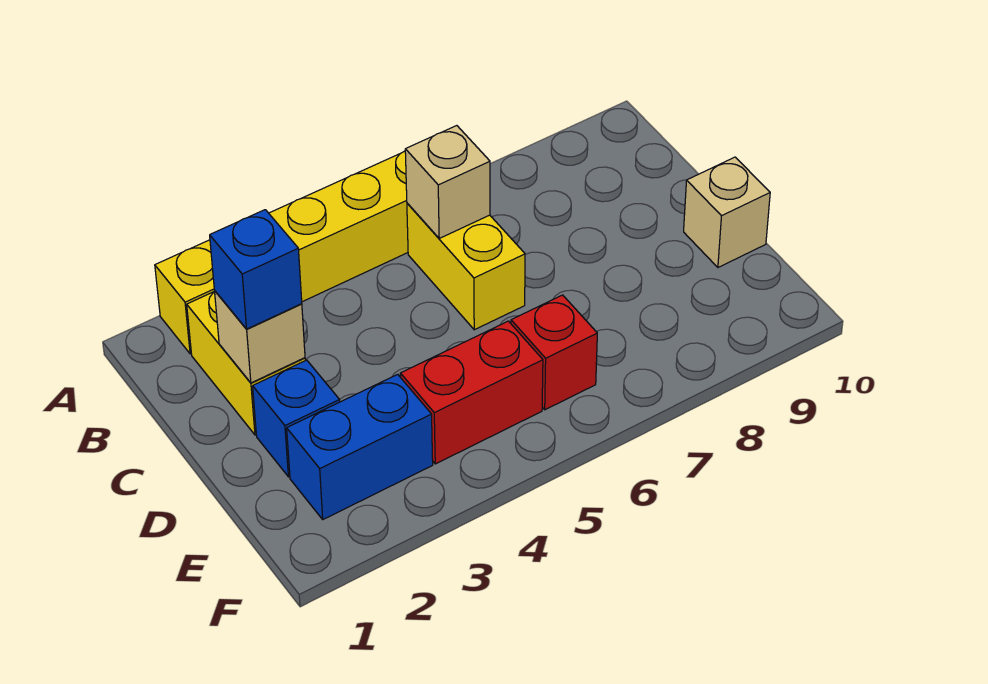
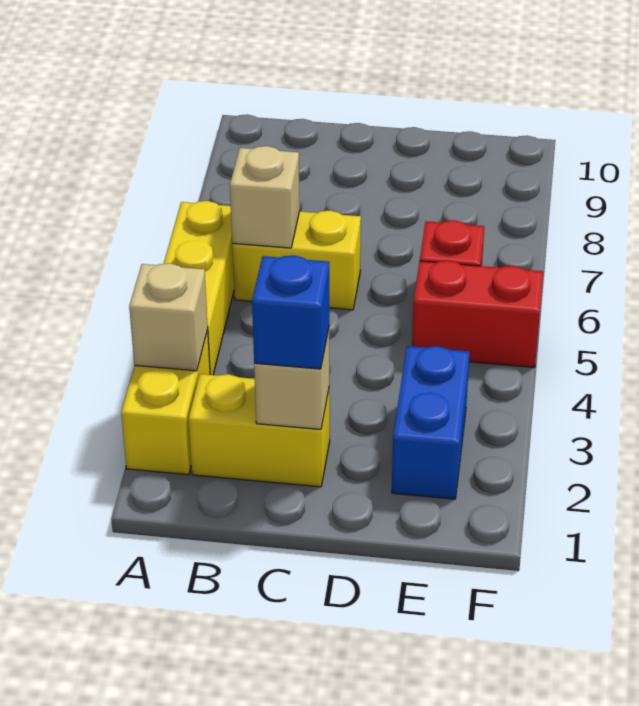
blue 1x1 brick [253,360,340,477] -> none
tan 1x1 brick [684,157,770,267] -> tan 1x1 brick moved to [129,263,208,371]
red 1x2 brick [400,321,543,464] -> red 1x2 brick turned to [412,260,543,368]

